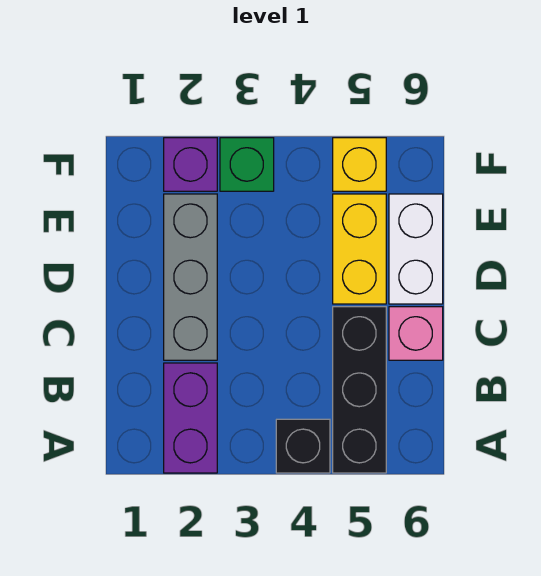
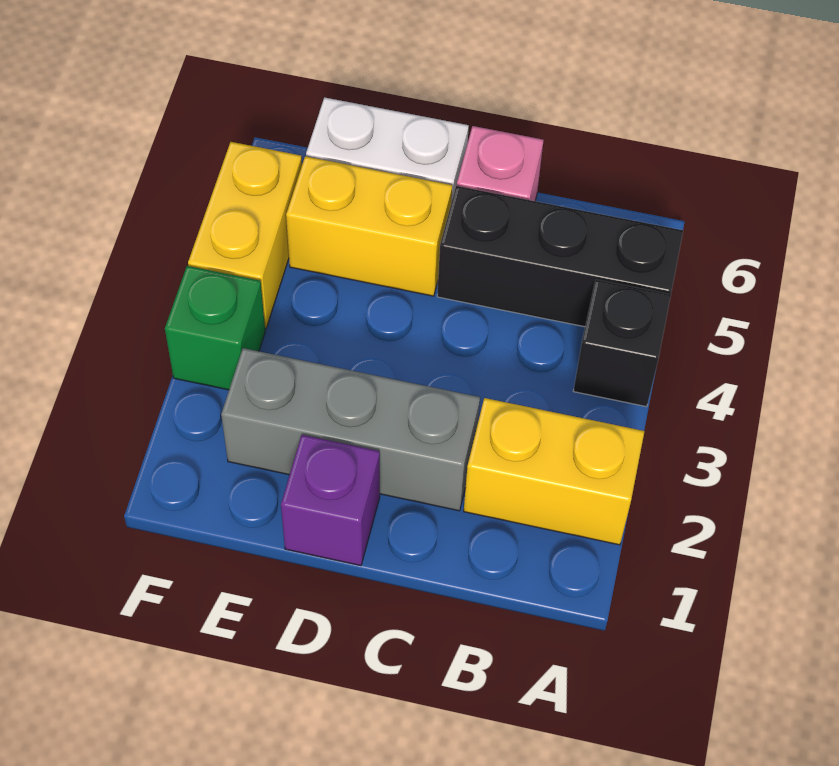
purple 1x2 brick [164,363,217,473] -> yellow 1x2 brick [464,398,645,545]
purple 1x1 brick [164,138,217,191] -> purple 1x1 brick moved to [281,435,380,566]
yellow 1x1 brick [333,138,386,191] -> yellow 1x2 brick [188,142,302,329]

